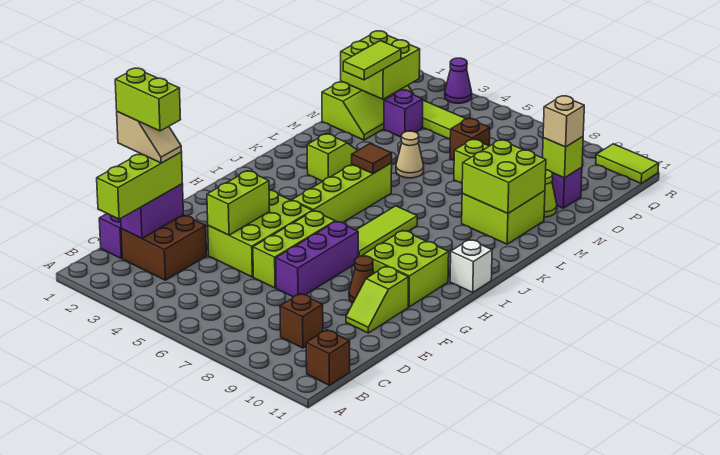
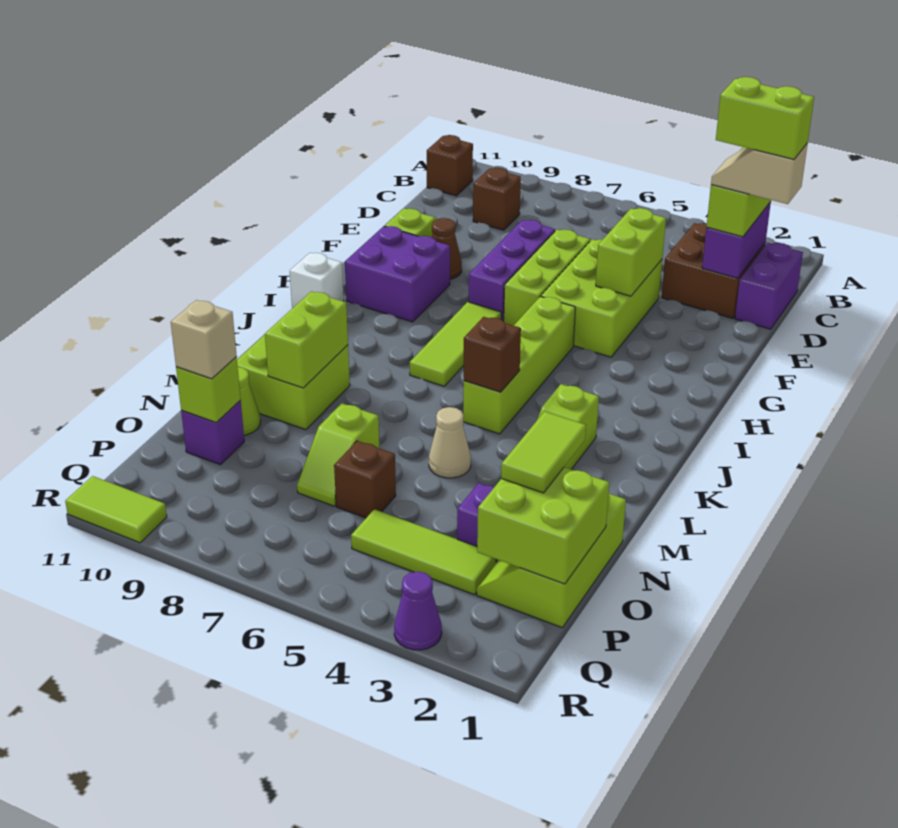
lime 2x2 brick [363,230,449,307] -> purple 2x2 brick [345,226,450,322]
brown 1x1 tile [352,144,392,174] -> brown 1x1 brick [464,317,521,392]
lime 2x2 brick [462,140,546,214] -> lime 1x2 brick [265,291,348,388]

